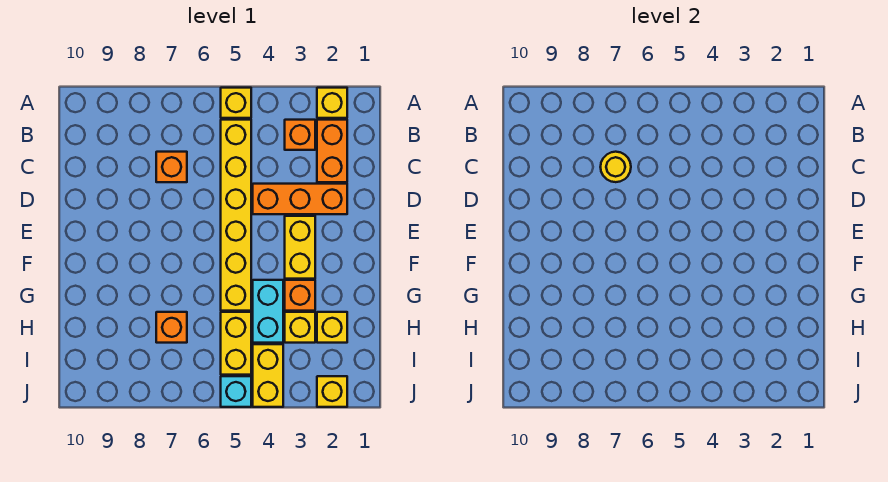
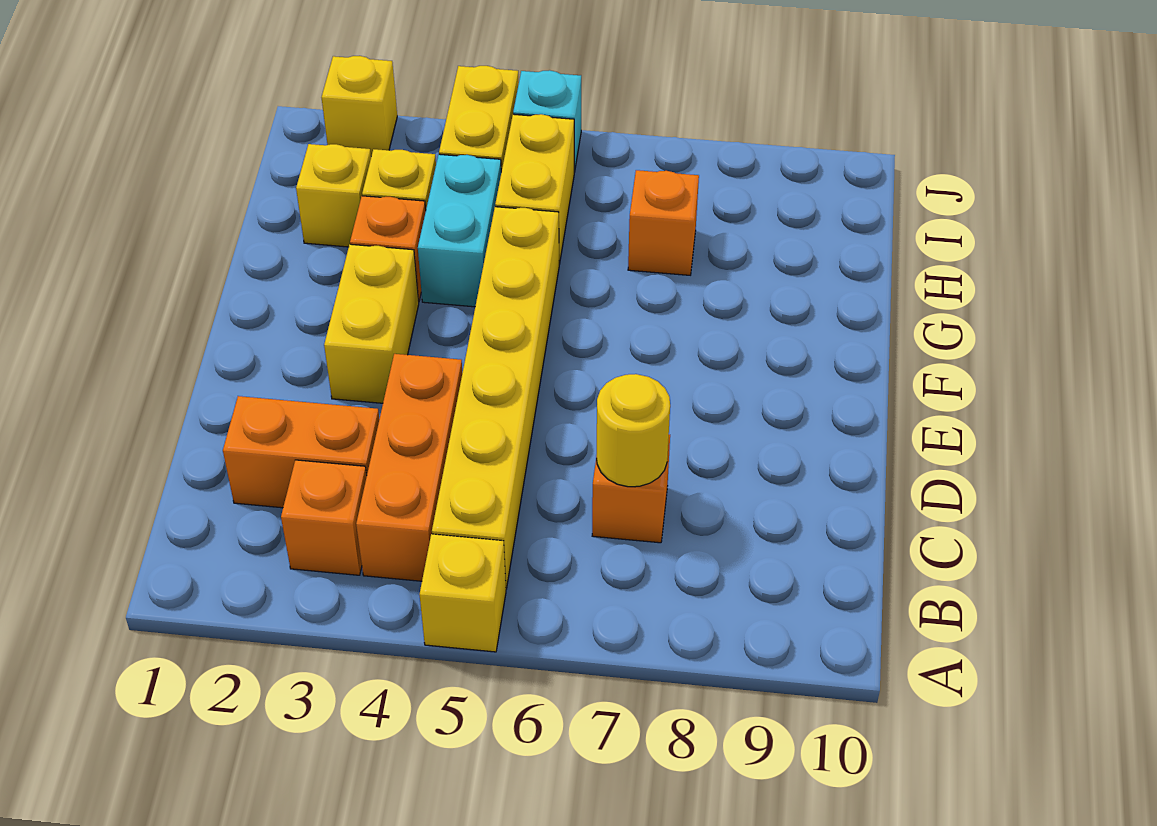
yellow 1x1 brick [317,88,347,118] -> none
orange 1x2 brick [317,120,347,182] -> orange 1x2 brick turned to [223,396,379,508]
orange 1x3 brick [253,184,347,214] -> orange 1x3 brick turned to [356,354,462,581]

